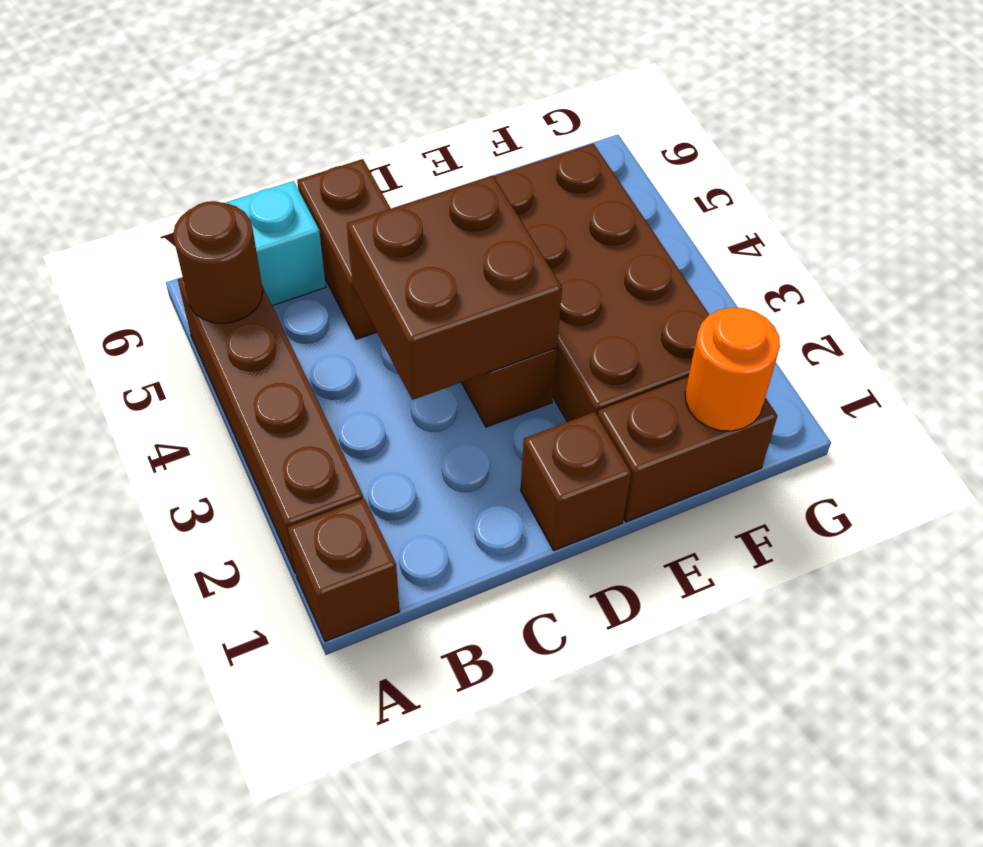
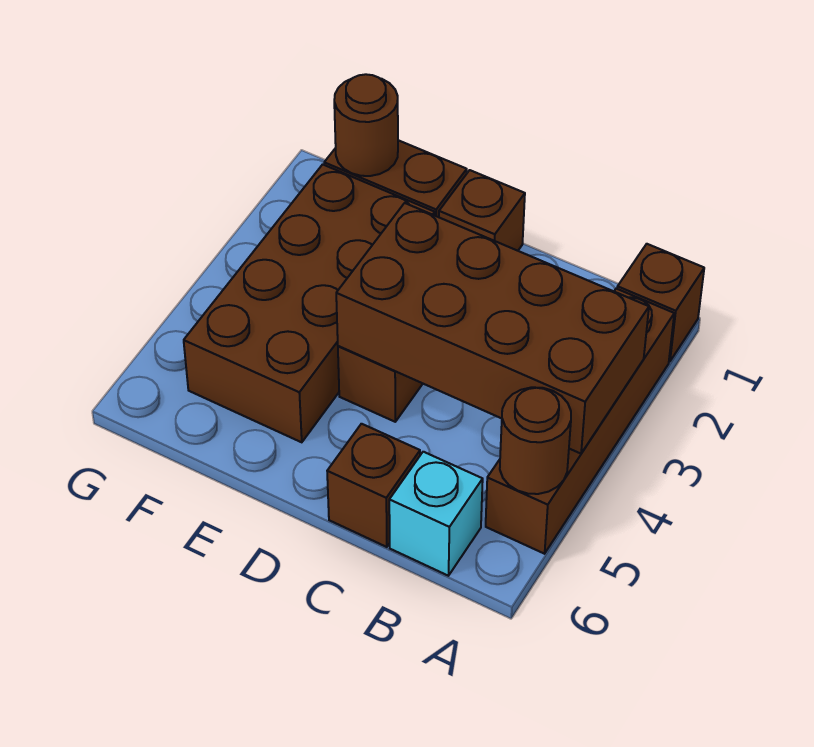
brown 2x2 brick [347,175,562,400] -> brown 2x4 brick [336,203,649,454]
brown 1x2 brick [297,159,391,339] -> brown 1x1 brick [327,424,420,547]
orange 1x1 round brick [685,307,780,431] -> brown 1x1 round brick [334,74,398,176]

